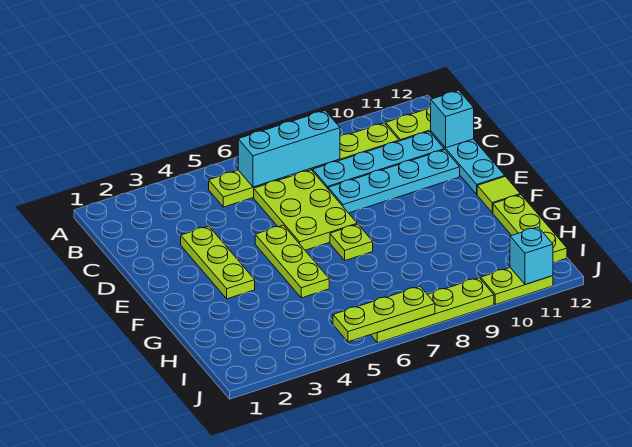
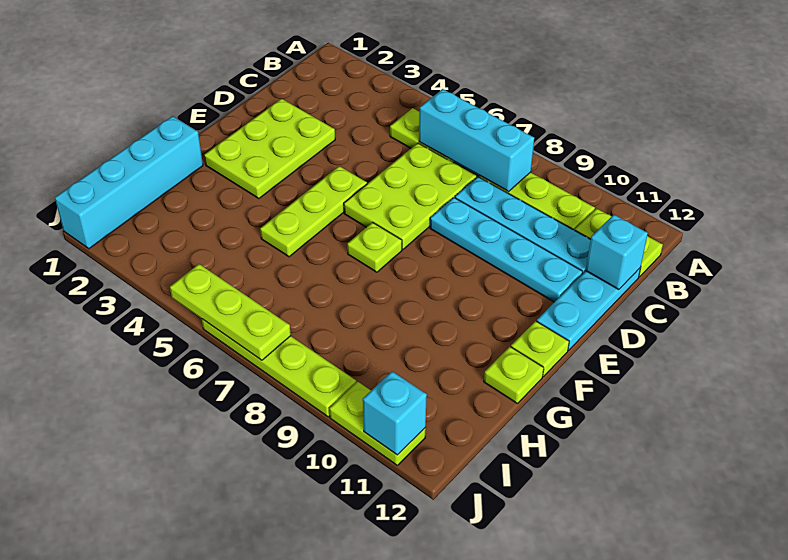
lime 1x3 plate [181,226,255,299] -> lime 2x3 plate [204,99,335,199]
lime 1x1 tile [477,176,520,213] -> lime 1x1 plate [511,321,569,376]
none -> cyan 1x4 brick [55,116,203,249]
lime 1x3 plate [493,195,567,263] -> lime 1x1 plate [484,347,544,404]

